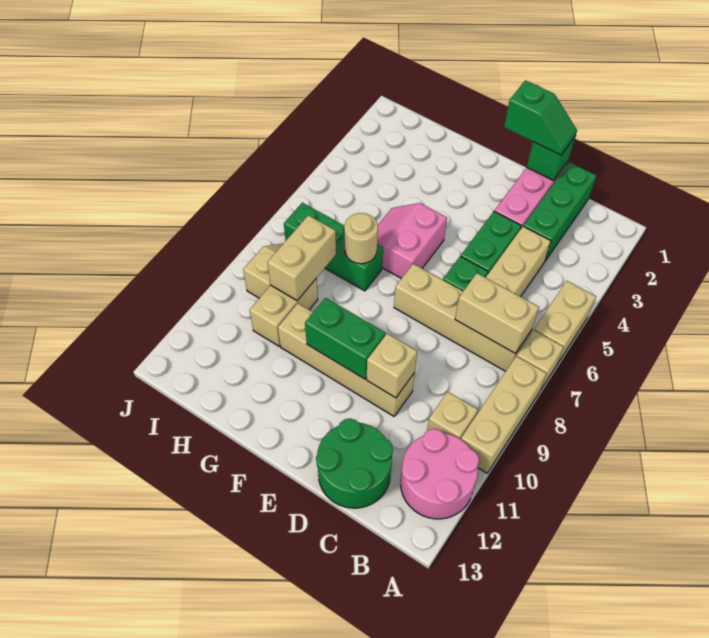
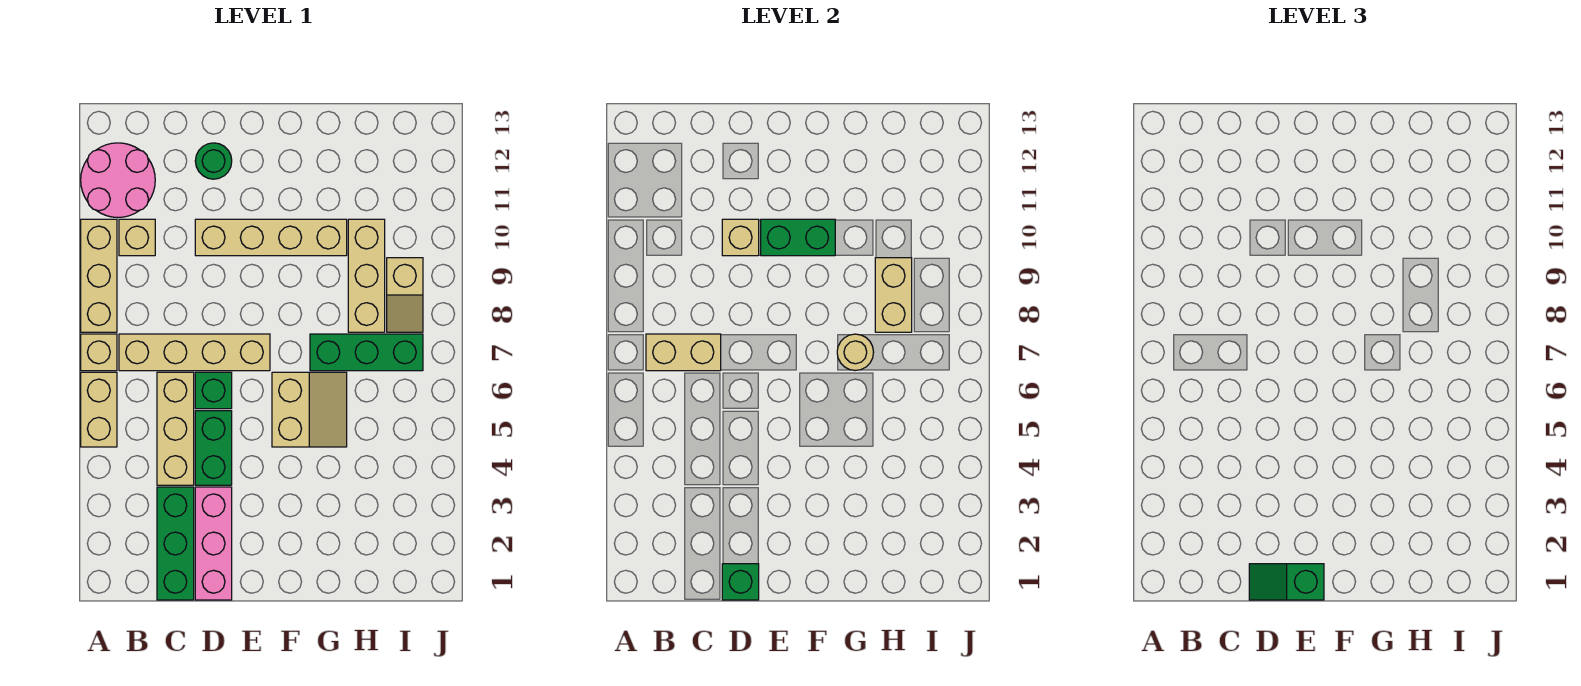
green 2x2 round brick [316,418,393,508] -> green 1x1 round brick [195,143,232,179]
pink 2x2 slope [377,203,447,279] -> tan 2x2 slope [272,372,347,447]
tan 1x2 brick [250,278,318,346] -> tan 1x3 brick [348,219,385,332]

